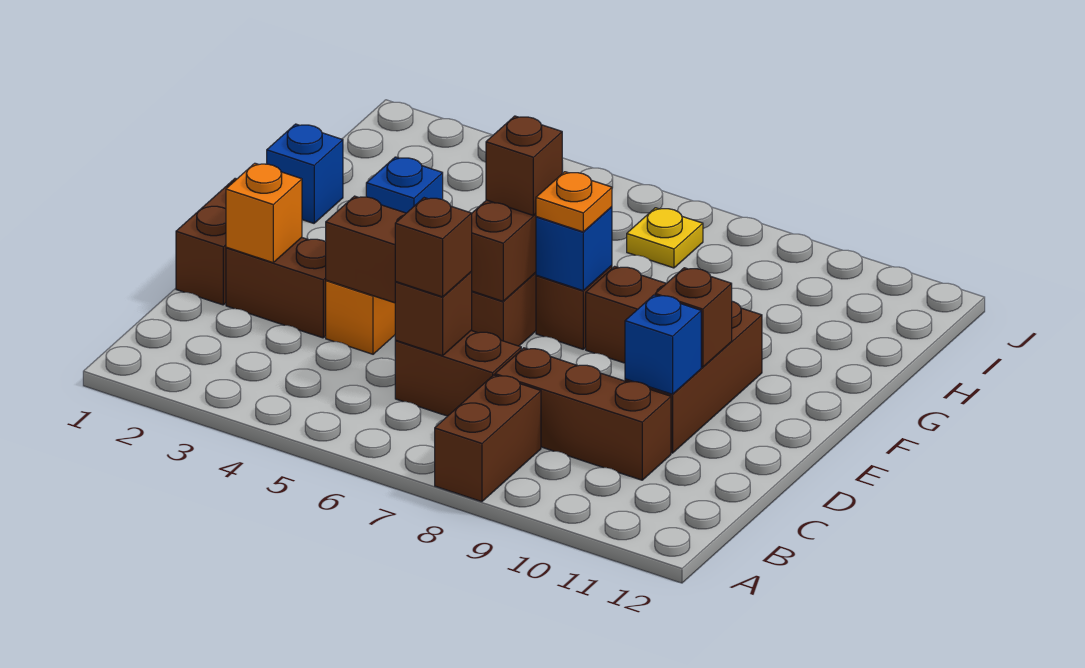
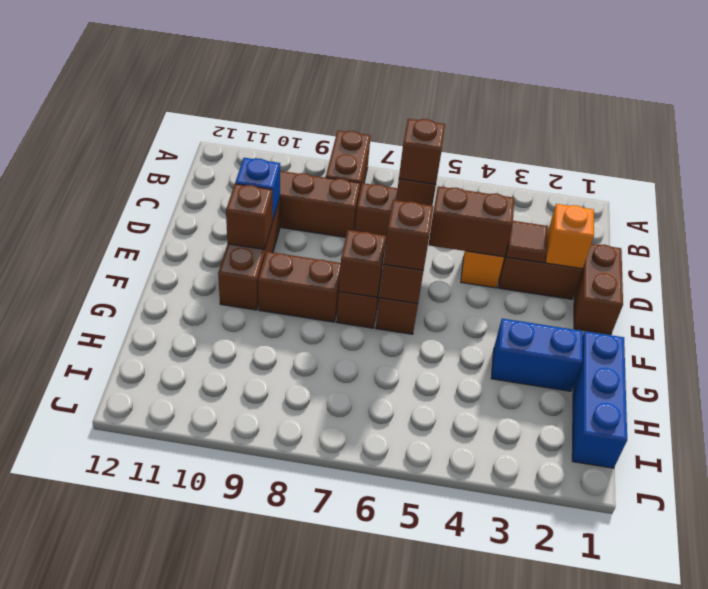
none -> brown 1x1 tile [506,221,548,263]
blue 1x1 brick [536,207,612,291] -> brown 1x1 brick [339,230,386,297]
orange 1x1 plate [536,172,612,232] -> none
blue 1x1 brick [267,124,343,223] -> blue 1x3 brick [572,331,627,468]
blue 1x1 brick [366,157,443,213] -> blue 1x2 brick [491,319,583,391]
yellow 1x1 plate [627,208,703,268] -> none

